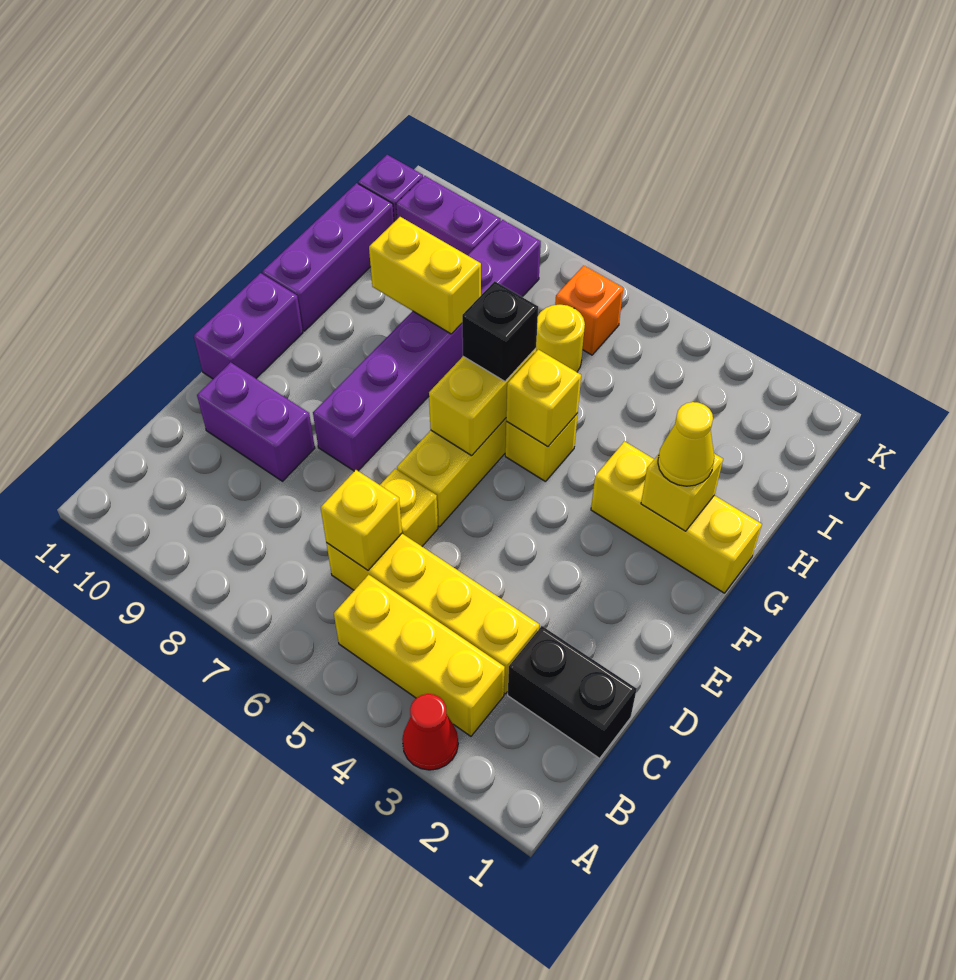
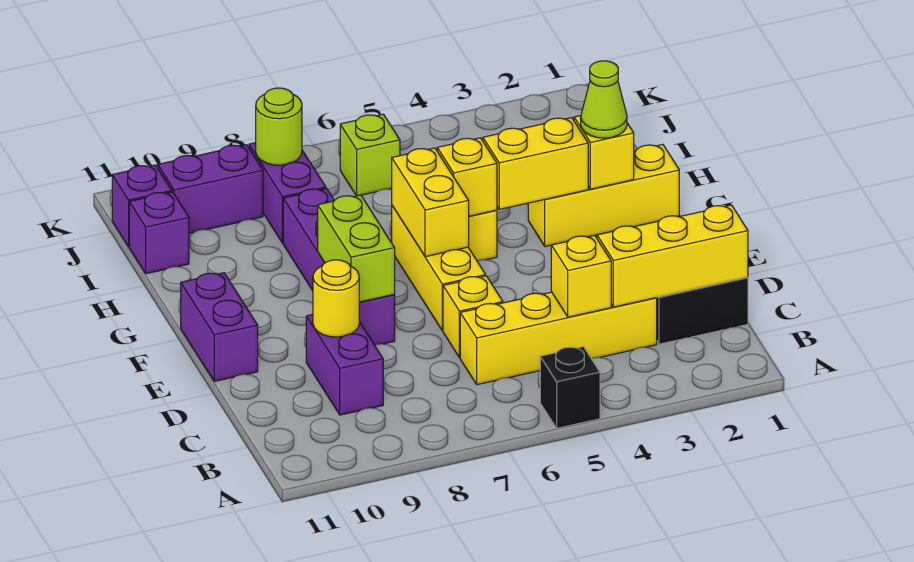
red 1x1 cone [402,694,458,770] -> none
yellow 1x3 brick [334,575,505,736] -> yellow 1x3 brick moved to [597,205,748,307]
yellow 1x1 brick [321,470,402,570] -> yellow 1x1 brick moved to [551,235,611,317]
purple 1x2 brick [197,362,315,481] -> purple 1x2 brick turned to [306,315,383,415]
none -> lime 1x2 brick [318,195,395,302]
yellow 1x1 cone [658,402,714,486] -> lime 1x1 cone [581,61,627,138]
black 1x1 brick [462,281,538,381] -> black 1x1 brick moved to [540,347,600,428]
purple 1x3 brick [262,183,394,331] -> purple 1x1 brick [129,192,189,274]
yellow 1x2 brick [369,217,481,334] -> yellow 1x2 brick moved to [483,118,588,209]
yellow 1x1 round brick [536,305,585,372] -> yellow 1x1 round brick moved to [313,260,359,337]
orange 1x1 brick [555,266,623,355] -> lime 1x1 brick [340,114,400,196]
none -> lime 1x1 round brick [256,88,302,165]

